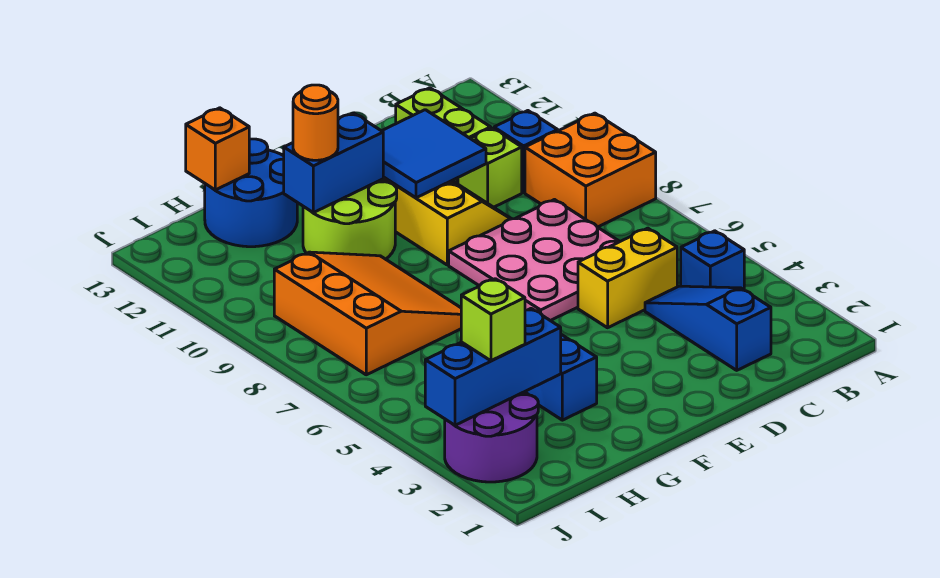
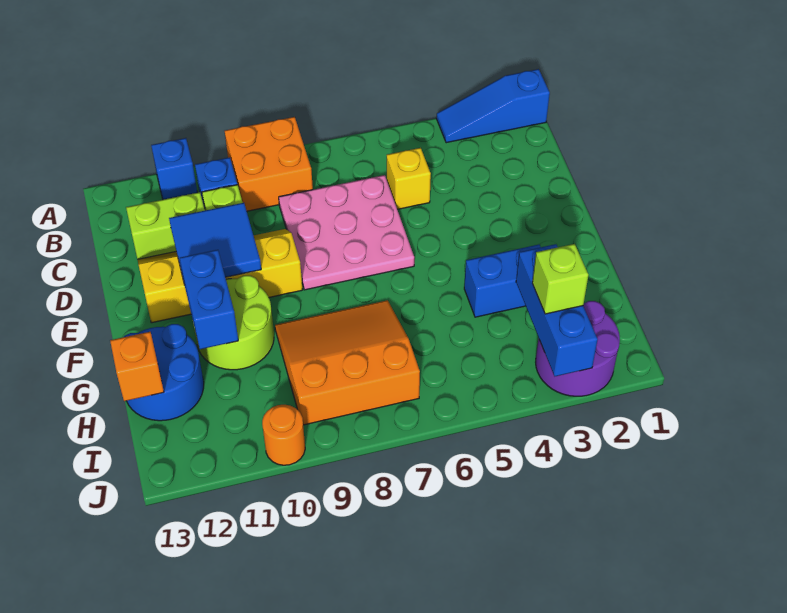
blue 1x1 brick [681,231,744,290] -> blue 1x1 brick moved to [151,138,197,200]
blue 1x3 slope [645,286,771,370] -> blue 1x3 slope moved to [436,69,550,143]
yellow 1x2 brick [578,228,677,328] -> yellow 1x1 brick [387,148,431,209]
orange 1x1 round brick [293,85,338,160] -> orange 1x1 round brick moved to [262,405,305,465]

